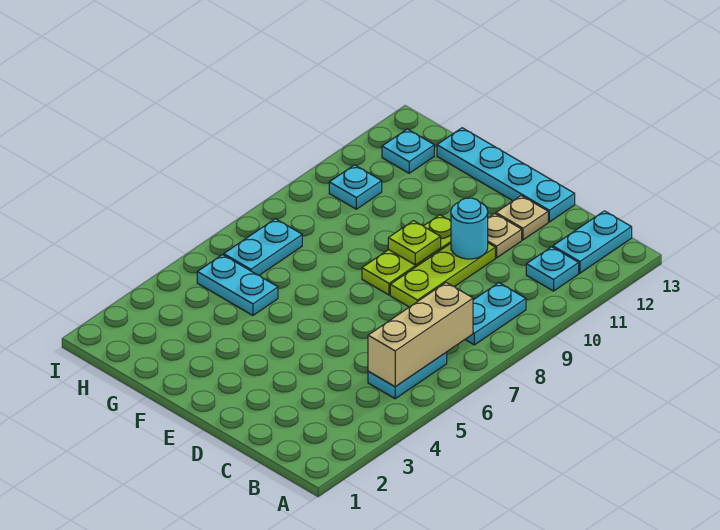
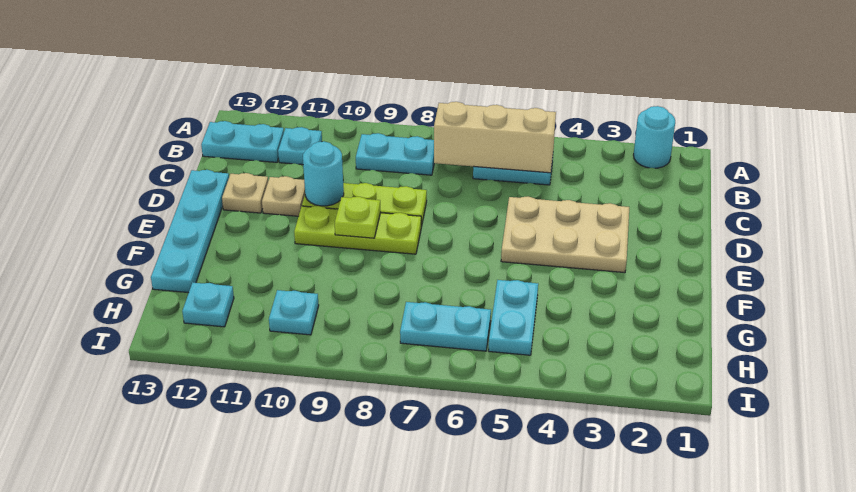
none -> cyan 1x1 round brick [634,106,675,168]
none -> tan 2x3 plate [501,197,629,273]

